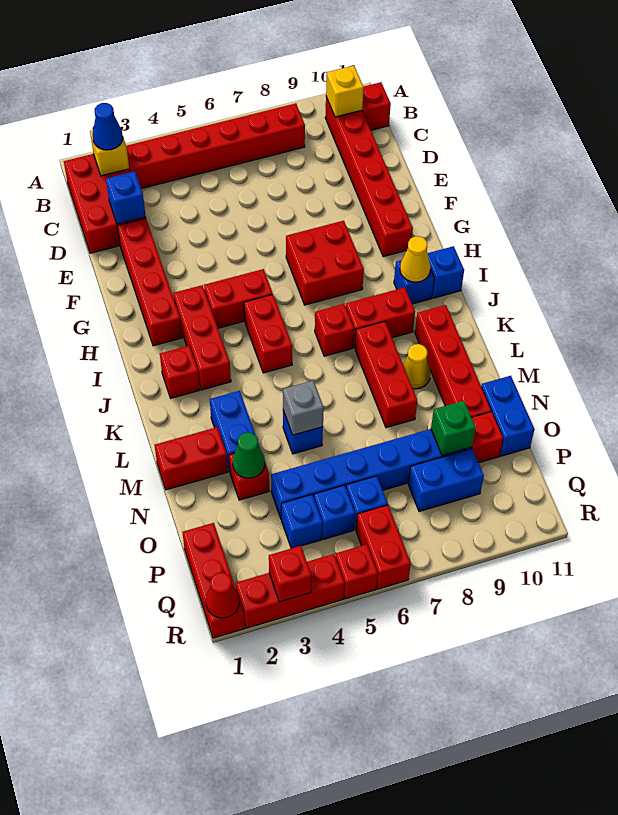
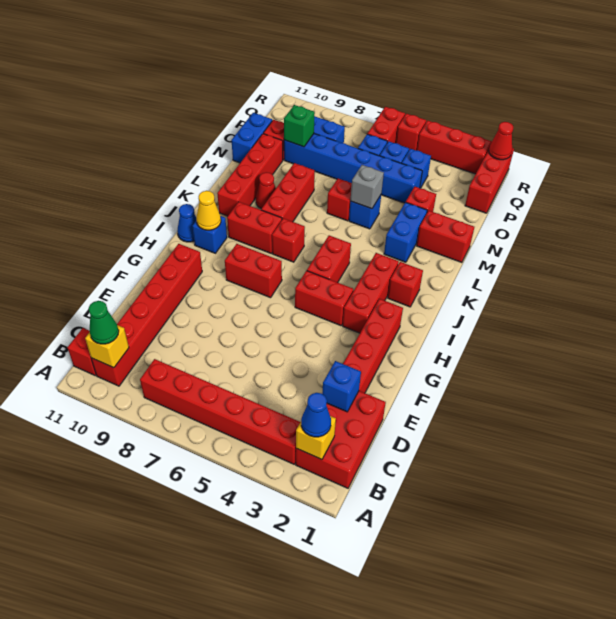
red 2x2 brick [286,221,364,305] -> red 1x2 brick [225,244,282,298]
blue 1x1 brick [428,246,464,298] -> blue 1x1 cone [177,204,197,242]
yellow 1x1 cone [403,344,431,389] -> red 1x1 cone [256,172,276,209]
green 1x1 cone [233,432,265,478] -> green 1x1 cone moved to [89,301,119,344]
red 1x1 brick [269,546,312,602] -> red 1x1 brick moved to [327,179,352,221]

